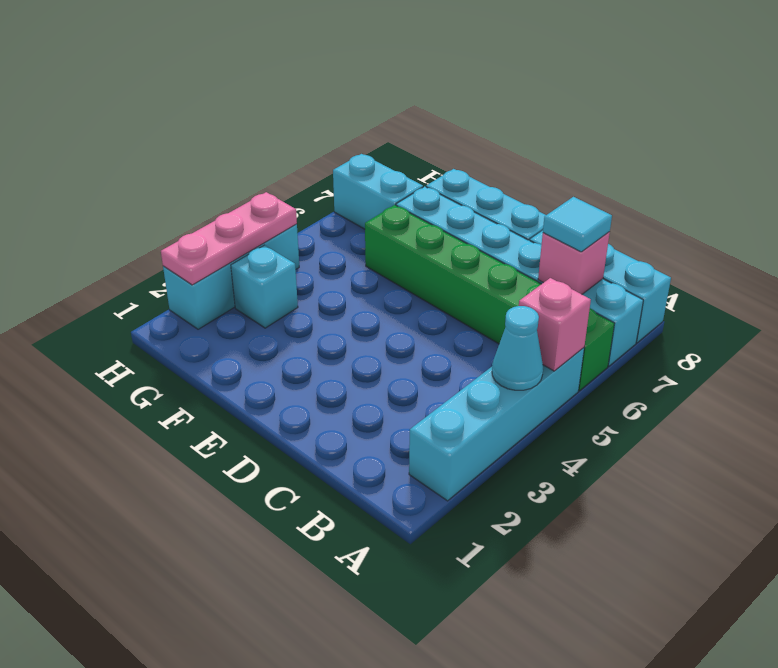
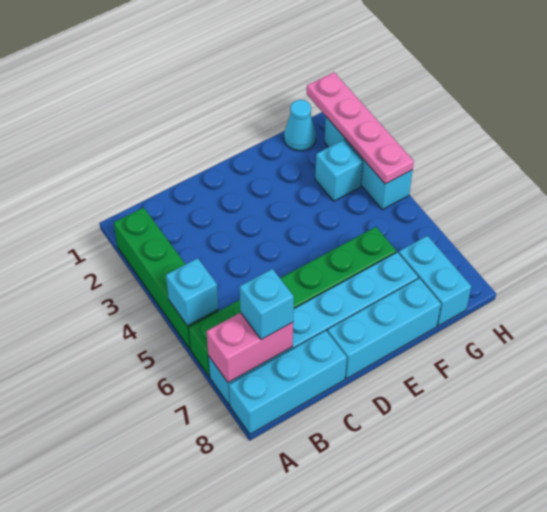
cyan 1x4 brick [409,348,584,501] -> green 1x4 brick [114,207,219,349]
cyan 1x1 cone [492,306,543,390] -> cyan 1x1 cone moved to [284,100,316,151]
pink 1x1 brick [519,278,591,371] -> cyan 1x1 brick [166,258,219,326]
pink 1x1 brick [538,232,610,294] -> pink 1x2 brick [206,313,293,383]
cyan 1x1 tile [543,197,612,252] -> cyan 1x1 brick [240,269,294,340]
cyan 1x2 brick [333,154,423,229] -> cyan 1x2 brick turned to [399,236,471,326]
pink 1x3 plate [161,192,297,285] -> pink 1x4 plate [307,72,414,184]

